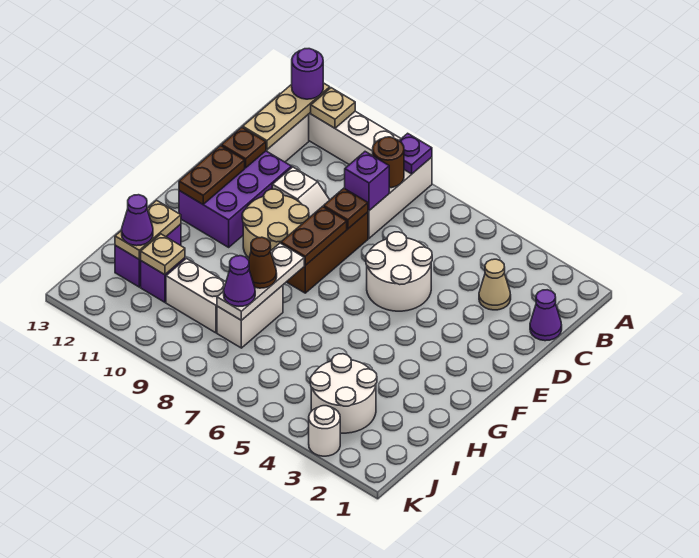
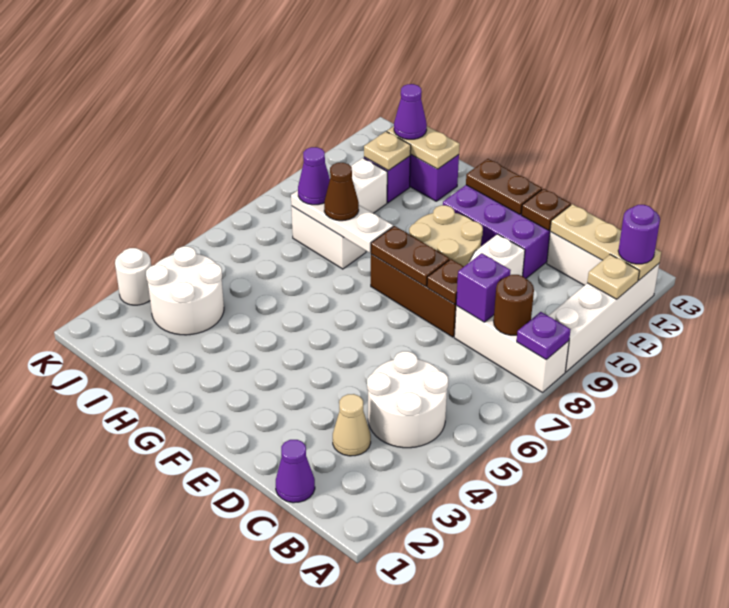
white 2x2 round brick [366,232,432,311] -> white 2x2 round brick moved to [367,351,448,448]

